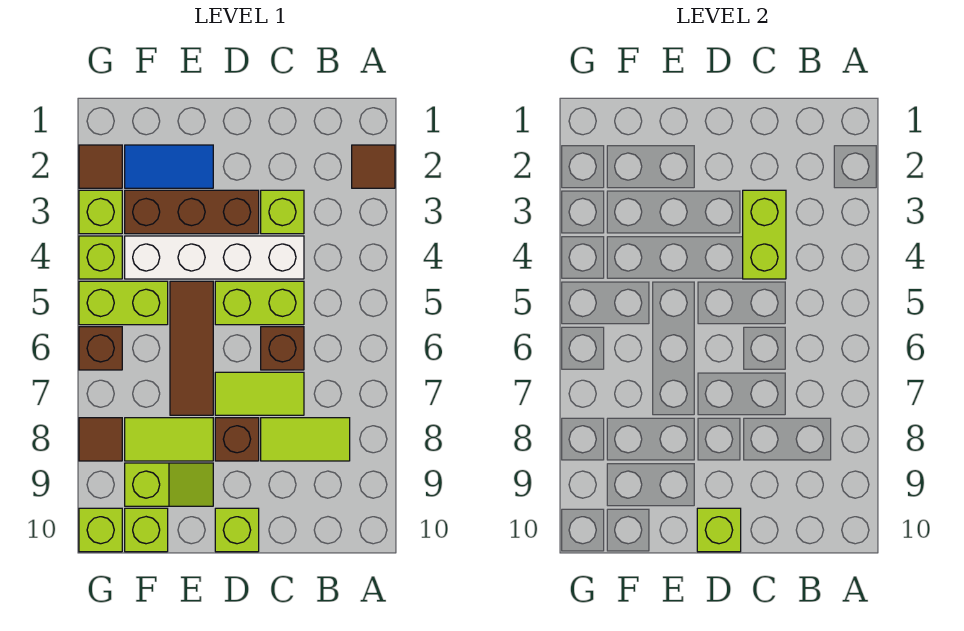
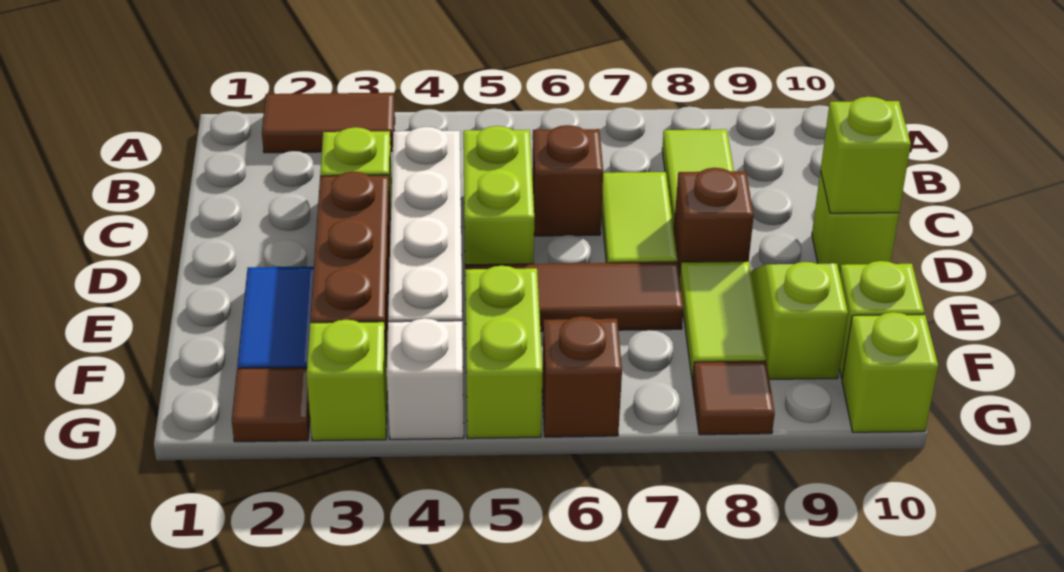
brown 1x1 tile [352,145,395,188] -> brown 1x2 tile [262,93,395,153]
lime 1x2 brick [743,190,786,279] -> none
lime 1x1 brick [79,236,122,279] -> white 1x1 brick [387,318,464,439]

